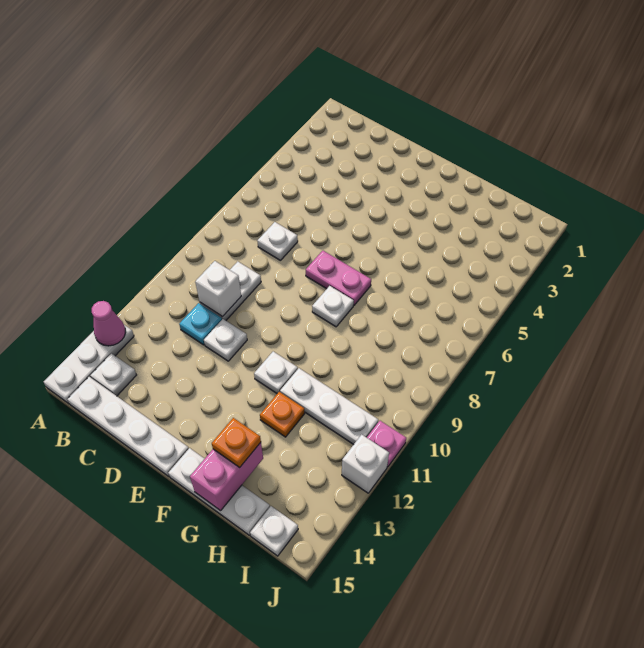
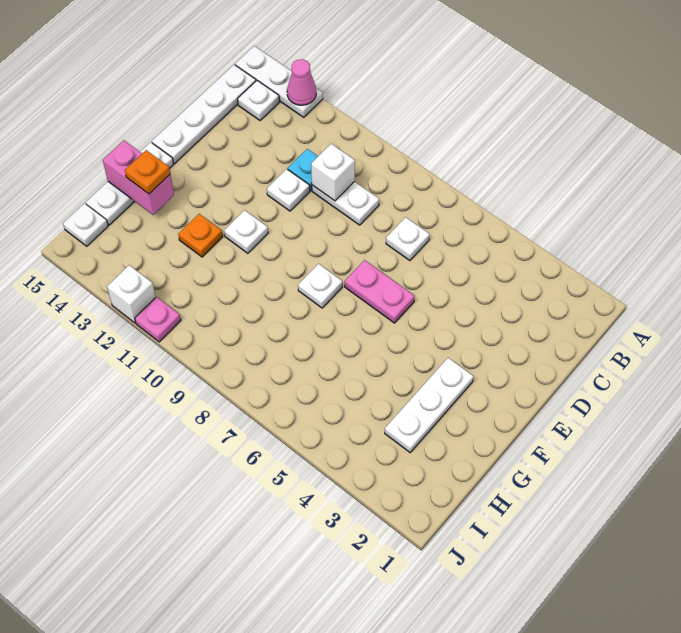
pink 1x2 plate [306,251,371,305] -> pink 1x2 plate turned to [345,260,415,323]
white 1x3 plate [280,368,378,445] -> white 1x3 plate moved to [385,358,474,452]

